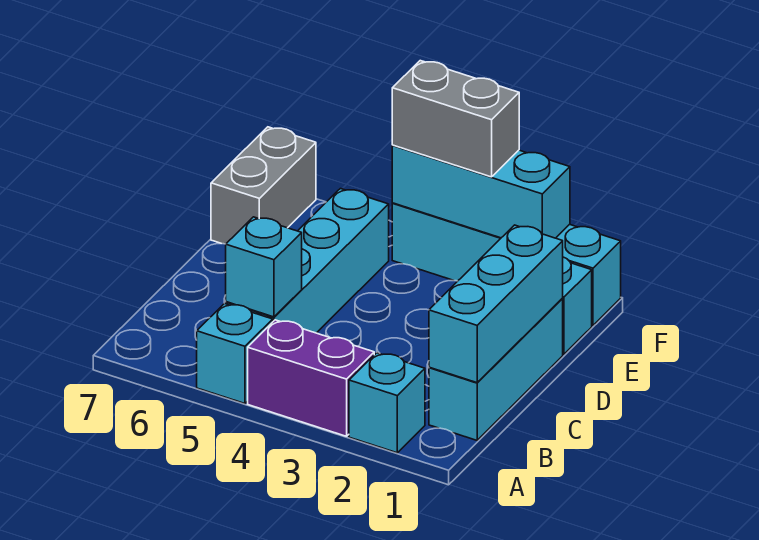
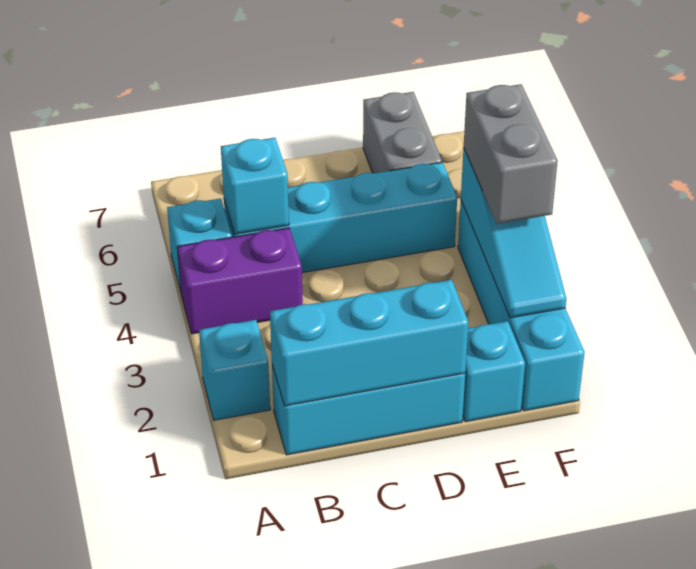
purple 1x2 brick [248,320,374,436] -> purple 1x2 brick turned to [177,228,303,334]
grey 1x2 brick [211,127,316,244] -> grey 1x2 brick turned to [363,92,442,173]
cyan 1x3 brick [392,145,570,238] -> cyan 1x3 slope [461,148,566,318]

